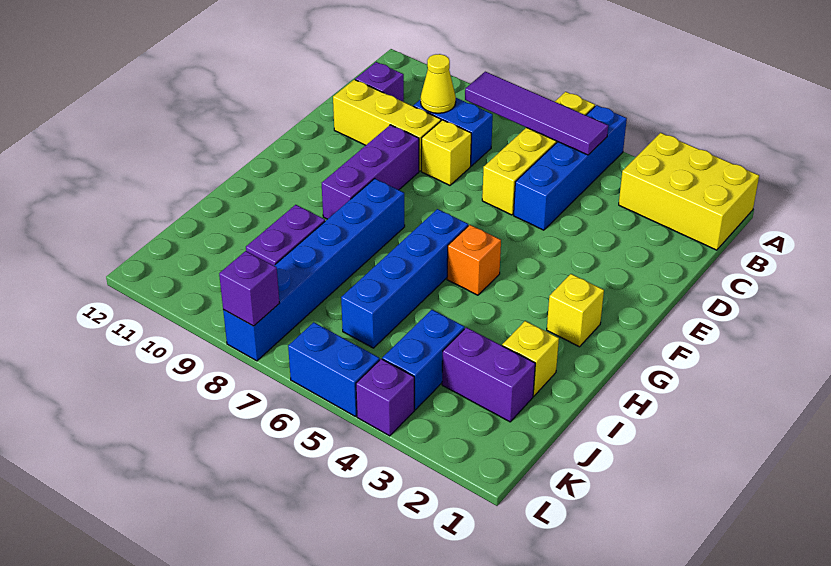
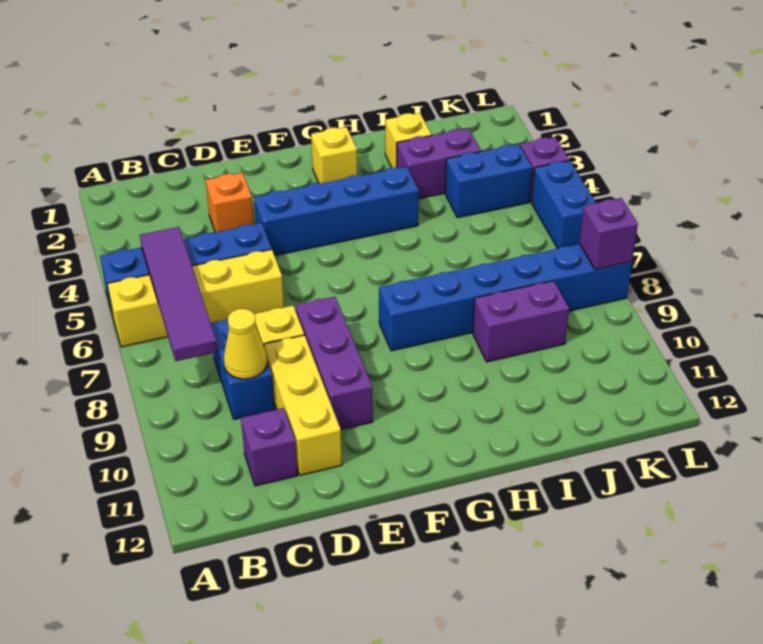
yellow 2x3 brick [619,133,759,250] -> none
purple 1x3 brick [322,125,419,219] -> purple 1x3 brick turned to [296,297,373,430]
orange 1x1 brick [447,225,501,295] -> orange 1x1 brick moved to [206,173,254,232]
blue 1x4 brick [341,209,468,348] -> blue 1x4 brick moved to [254,167,418,256]
purple 1x2 brick [442,327,535,422] -> purple 1x2 brick turned to [397,128,481,199]

